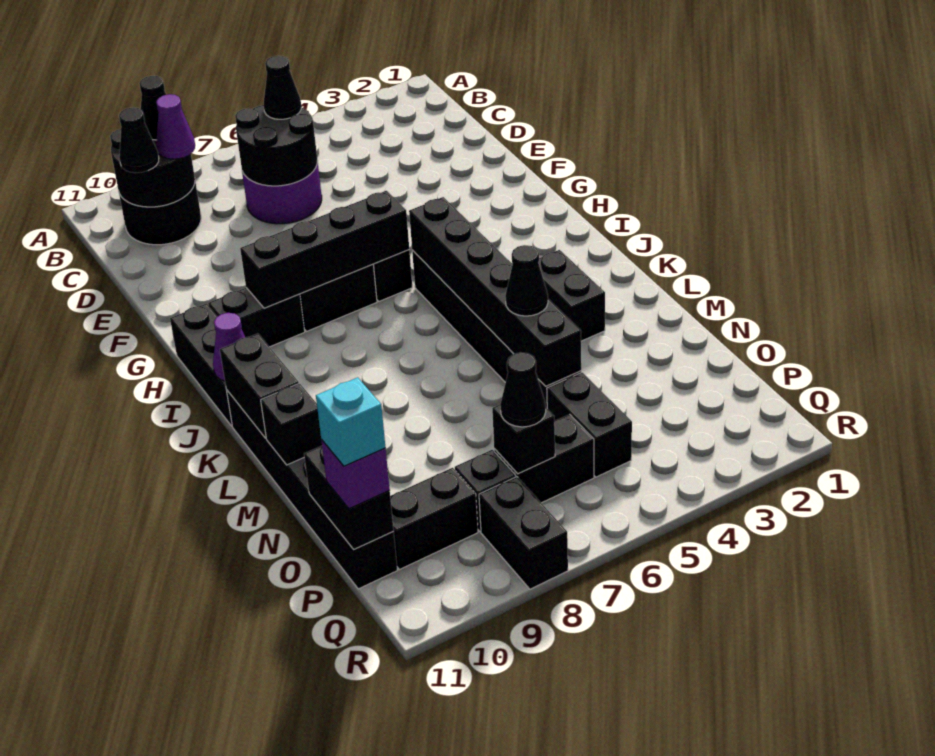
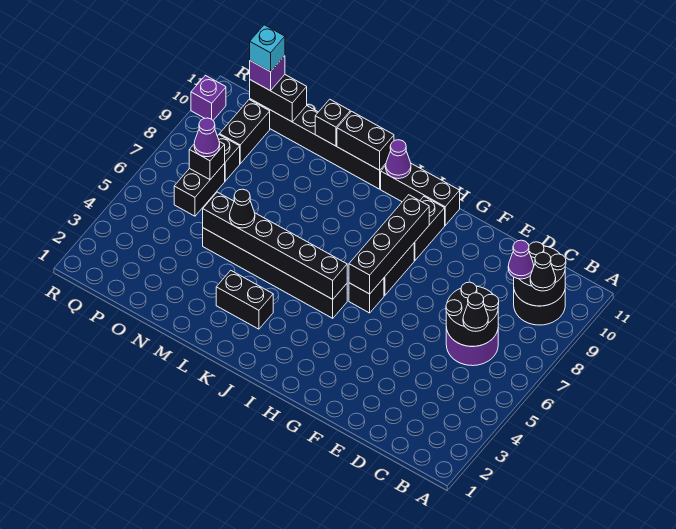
black 1x1 cone [119,108,159,173] -> none
black 1x2 brick [547,372,632,477] -> none
black 1x1 cone [500,353,546,427] -> purple 1x1 cone [194,118,220,157]
black 1x2 brick [479,477,568,589] -> none
none -> purple 1x1 brick [191,75,226,120]

